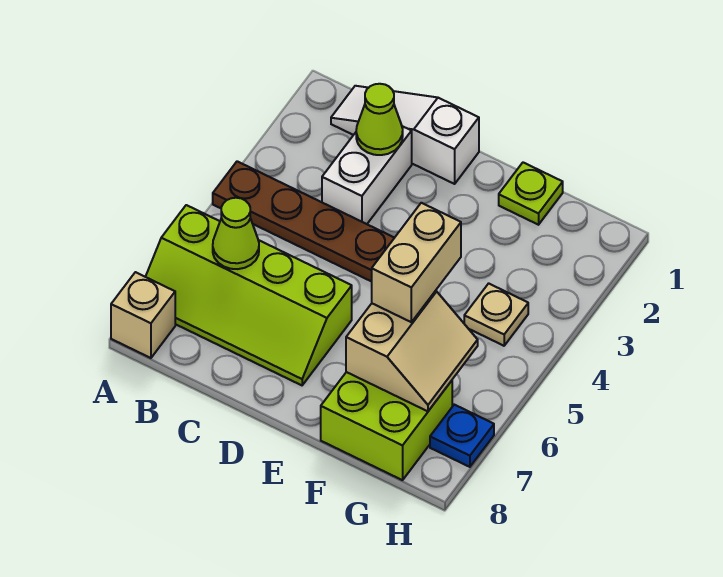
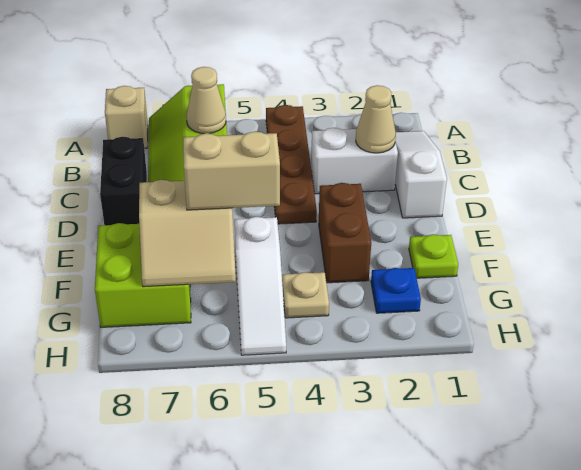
lime 1x1 cone [213,198,259,269] -> tan 1x1 cone [186,67,226,133]
lime 1x1 cone [356,84,403,155] -> tan 1x1 cone [356,85,396,153]
none -> black 1x2 brick [100,137,147,225]
none -> brown 1x2 brick [319,183,371,283]
none -> white 1x3 slope [234,217,286,355]
blue 1x1 plate [430,405,494,467] -> blue 1x1 plate moved to [371,268,421,313]

